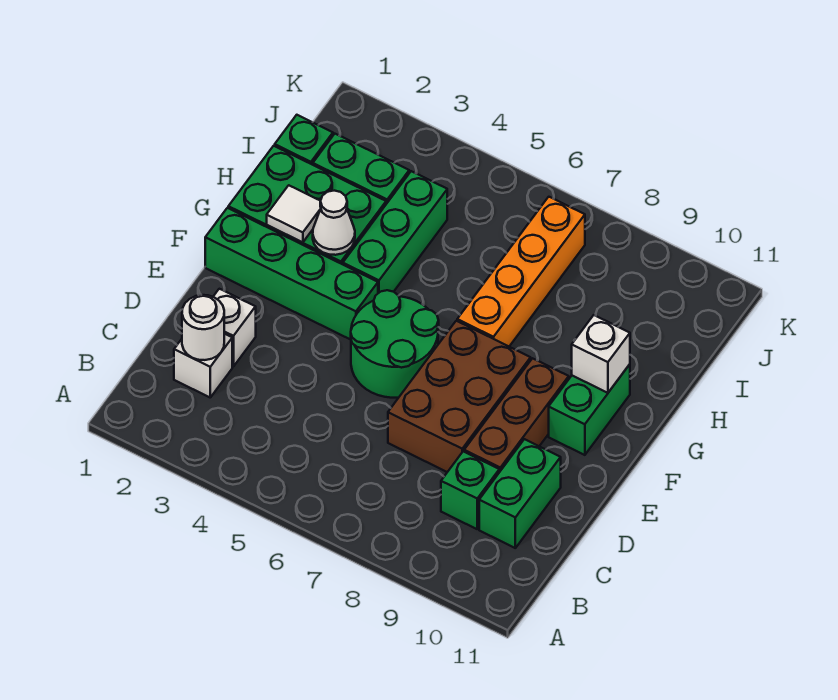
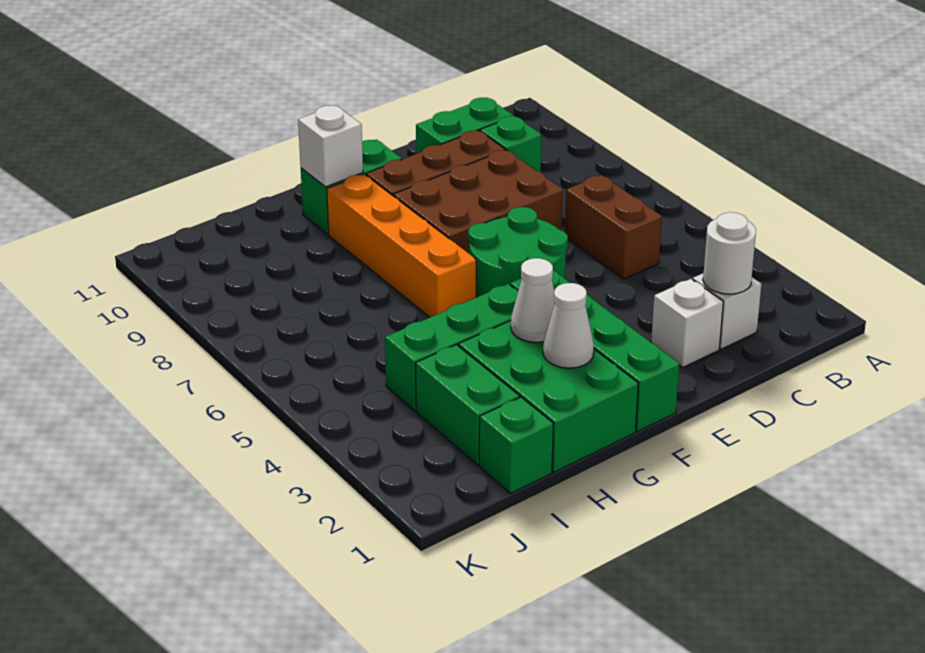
none -> brown 1x2 brick [565,175,662,279]
white 1x1 tile [267,185,321,243] -> white 1x1 cone [543,283,594,368]
orange 1x4 brick [457,197,585,346] -> orange 1x4 brick turned to [327,174,476,317]

